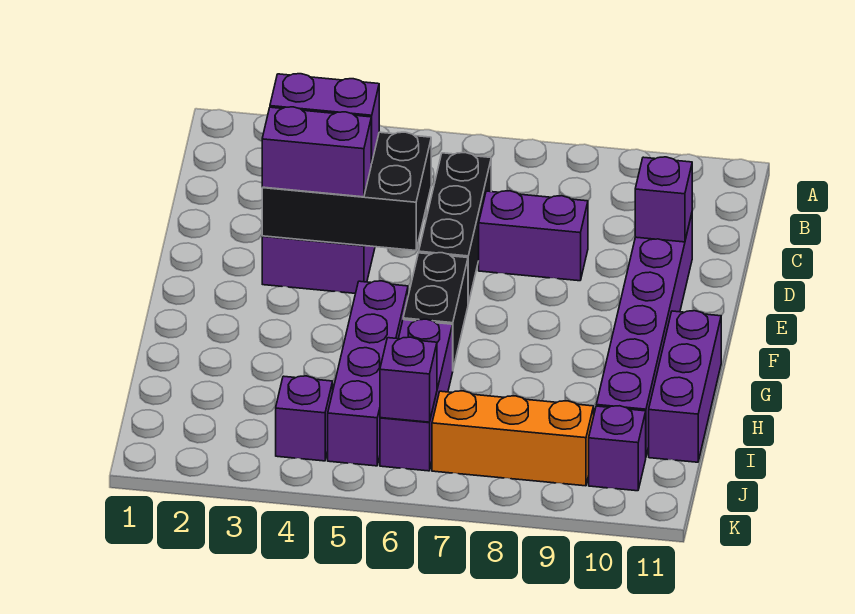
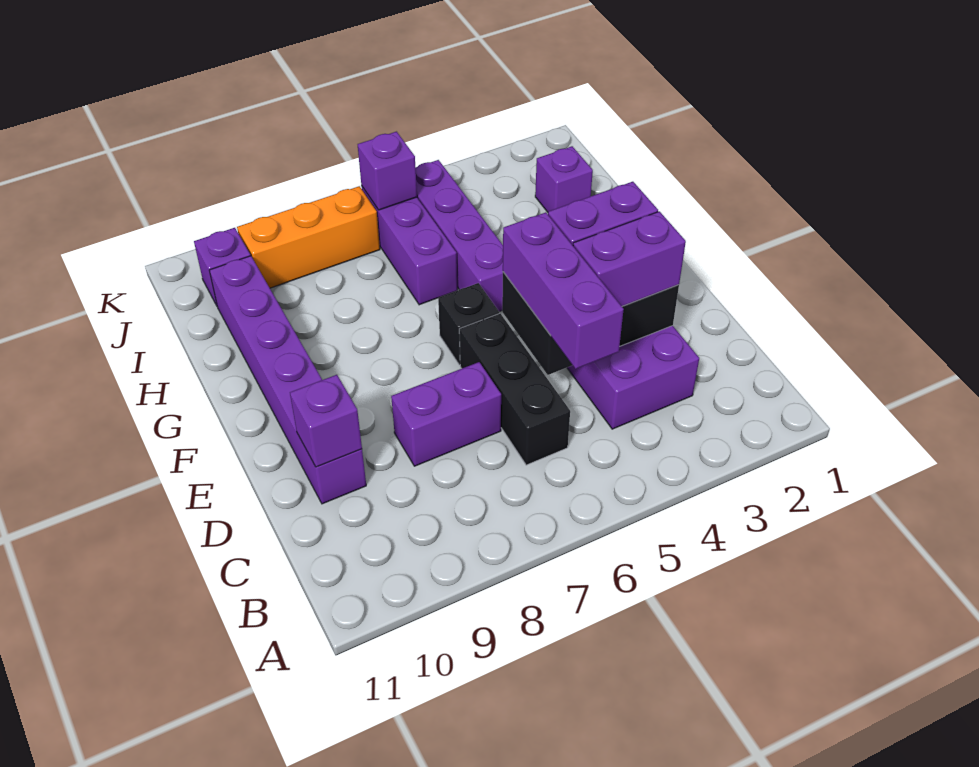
black 1x2 brick [403,253,468,368] -> black 1x1 brick [438,283,499,365]
purple 1x3 brick [649,311,721,462] -> purple 1x3 brick moved to [503,212,624,369]
purple 1x1 brick [276,376,333,461] -> purple 1x1 brick moved to [535,146,593,212]

